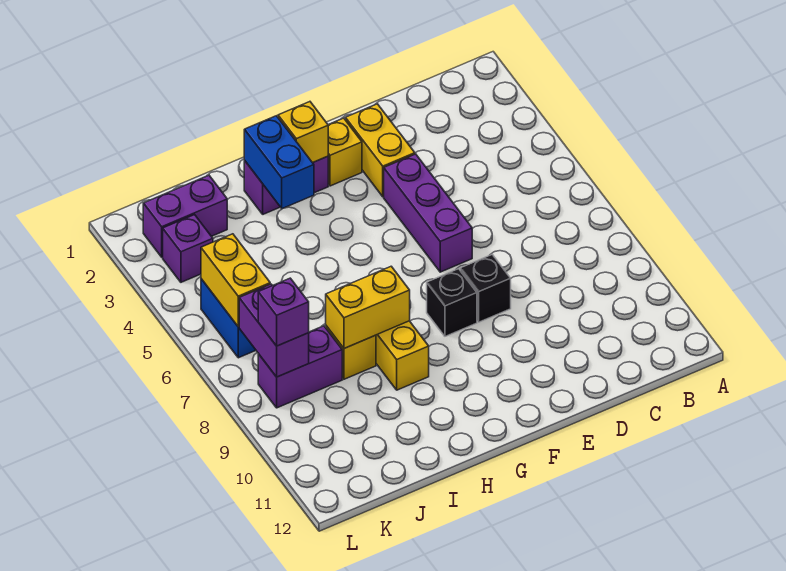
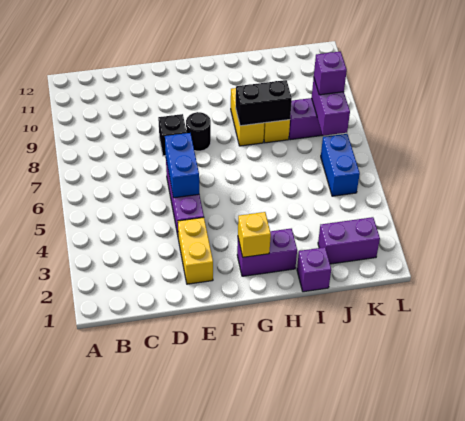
yellow 1x1 brick [328,118,362,186] -> none
black 1x1 brick [427,269,477,336] -> black 1x1 round brick [186,112,211,151]
blue 1x2 brick [244,116,314,209] -> blue 1x2 brick moved to [165,133,199,198]
yellow 1x2 brick [326,266,410,348] -> black 1x2 brick [236,80,292,126]
purple 1x1 brick [163,215,213,282] -> purple 1x1 brick moved to [297,247,331,292]
yellow 1x2 brick [201,234,270,327] -> none

